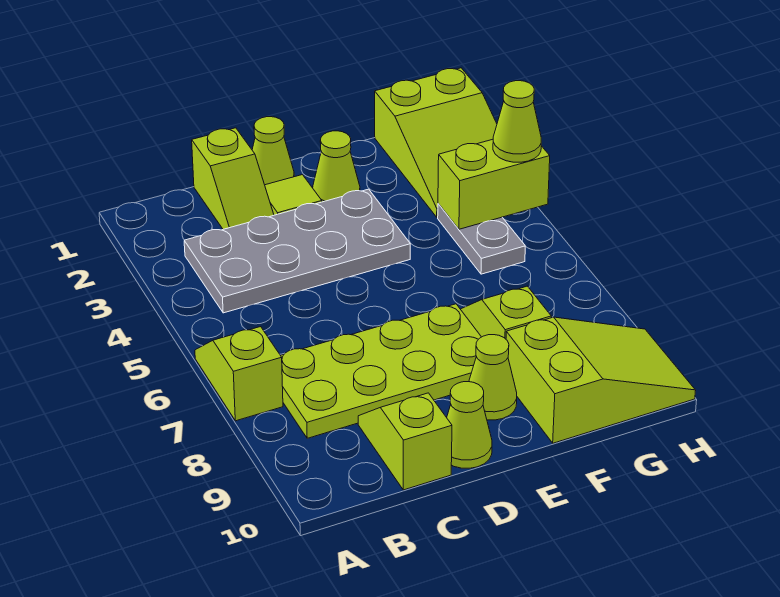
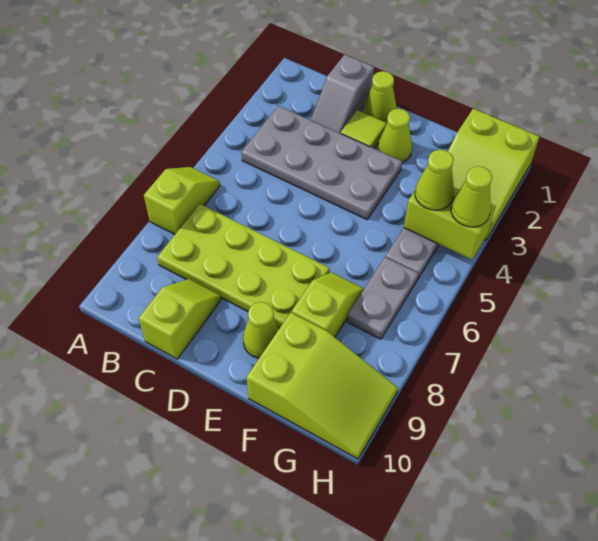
lime 1x2 slope [192,128,274,229] -> grey 1x2 slope [311,54,374,133]
lime 1x1 cone [447,382,492,468] -> lime 1x1 cone moved to [415,150,454,210]
none -> grey 1x2 plate [347,257,418,339]

